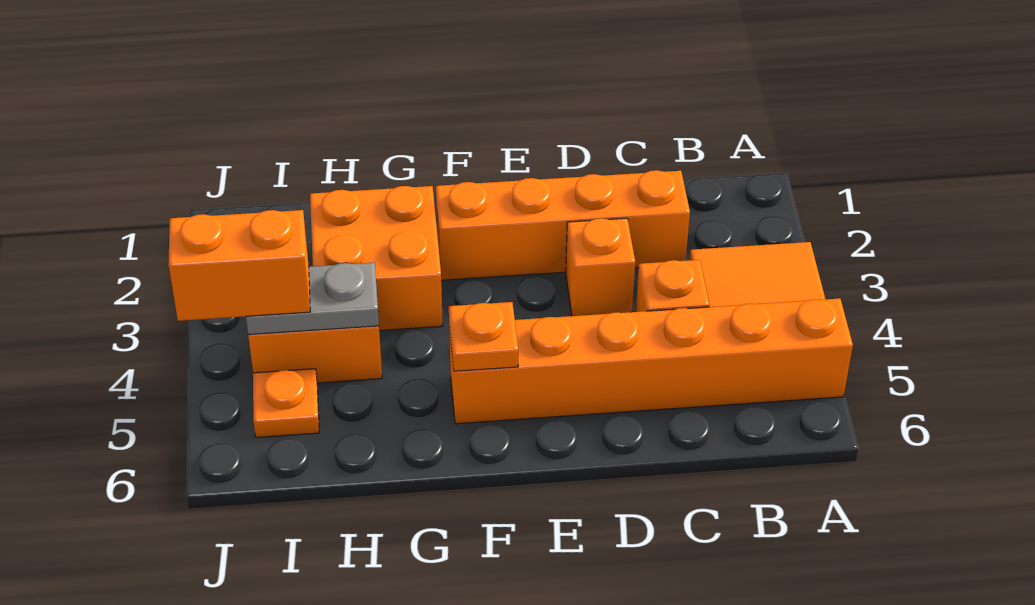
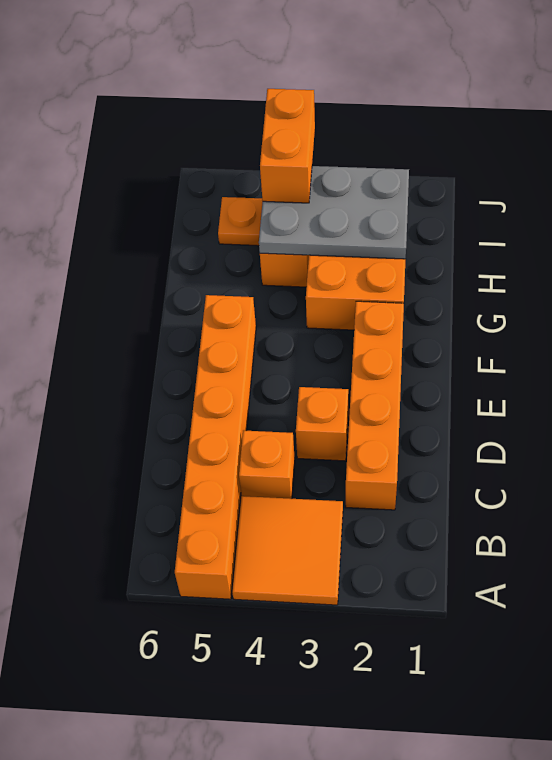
orange 1x1 plate [449,302,518,371] -> none
grey 1x2 plate [246,262,379,335] -> grey 2x3 plate [259,166,409,259]

